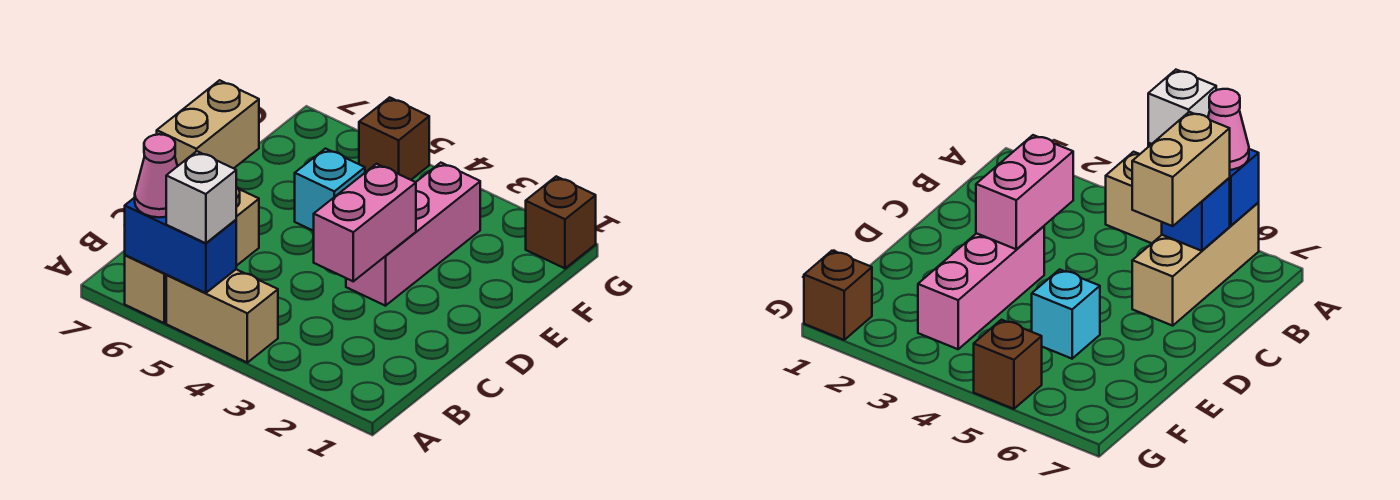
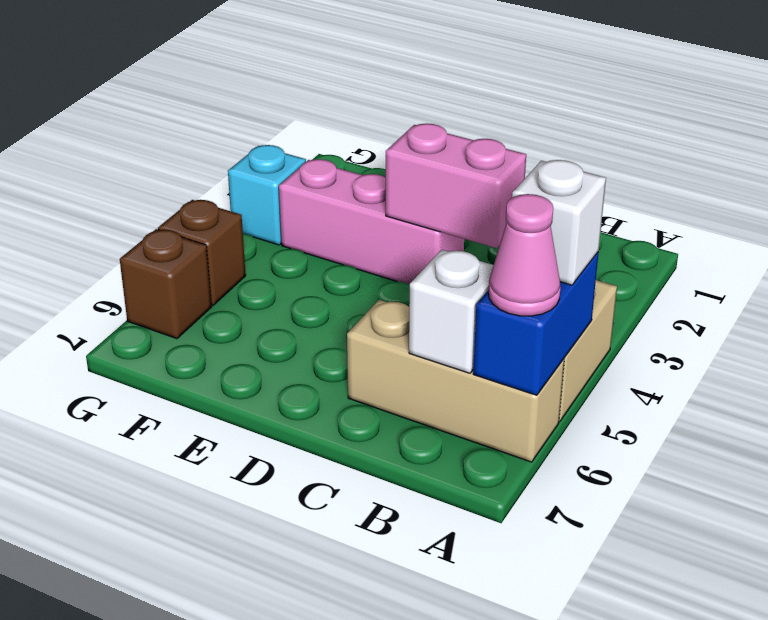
blue 1x1 brick [1162,178,1230,251] -> white 1x1 brick [409,250,493,373]
tan 1x2 brick [157,80,259,168] -> none
cyan 1x1 brick [295,149,365,231] -> cyan 1x1 brick moved to [228,145,306,245]
brown 1x1 brick [526,176,596,268] -> brown 1x1 brick moved to [120,229,211,339]

